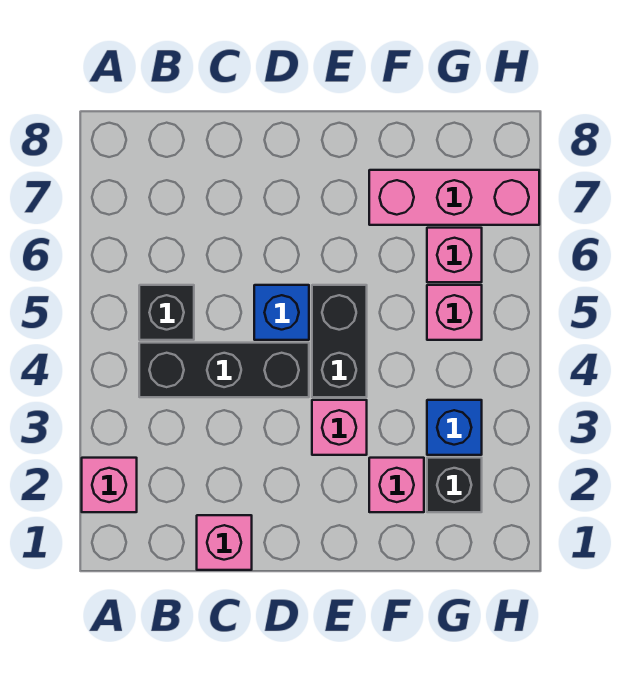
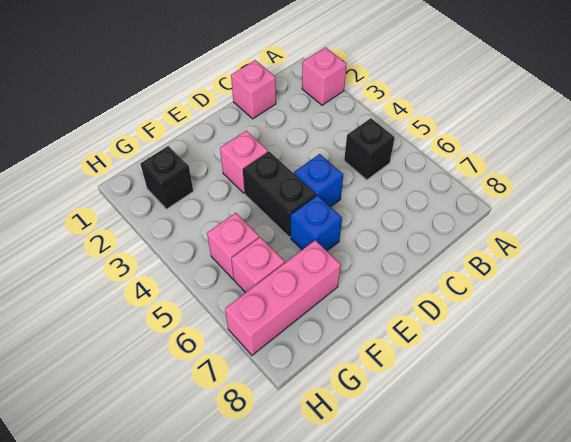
black 1x3 brick [139,343,309,397] -> none
pink 1x1 brick [369,458,424,512] -> none
blue 1x1 brick [427,400,482,455] -> blue 1x1 brick moved to [291,195,342,251]

